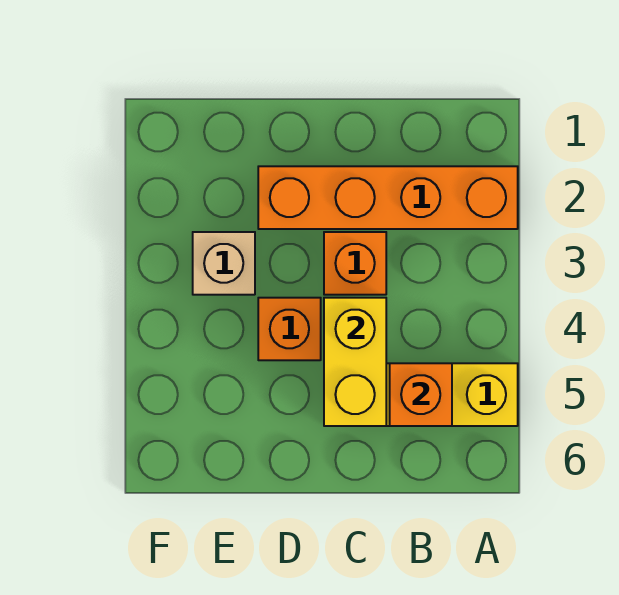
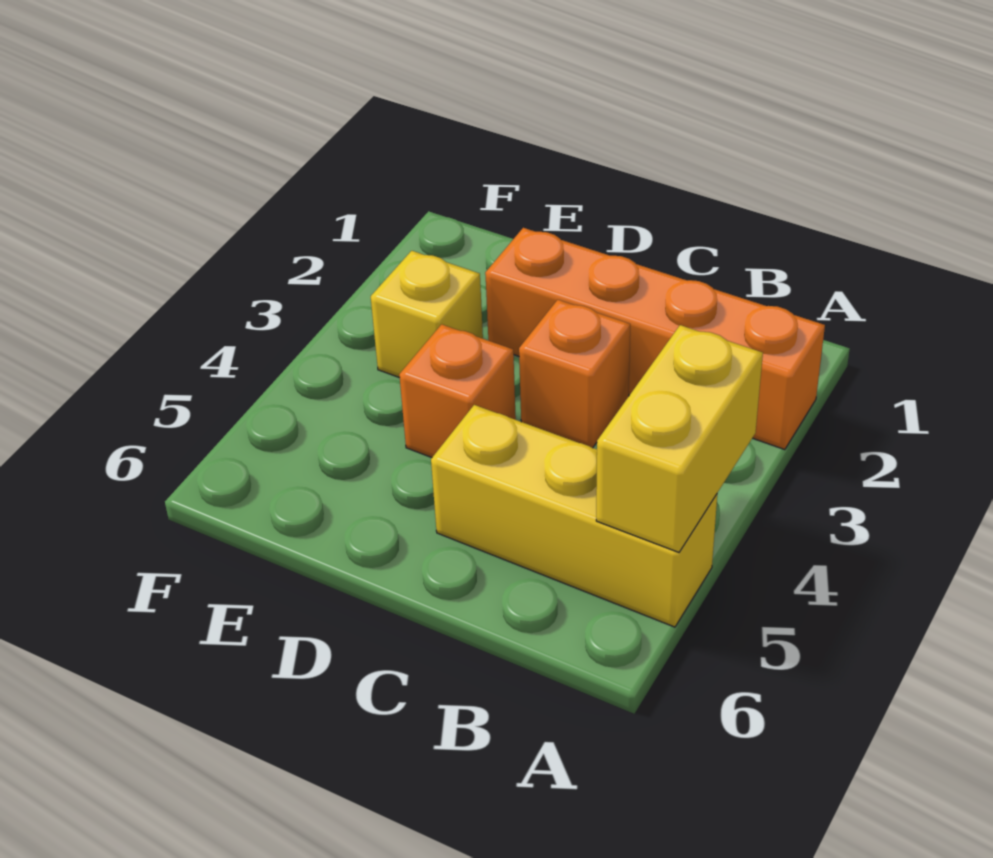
orange 1x1 brick [390,363,452,426] -> none
yellow 1x2 brick [324,298,386,426] -> yellow 1x2 brick moved to [596,325,763,552]
tan 1x1 brick [193,232,255,295] -> yellow 1x1 brick [371,251,483,378]

